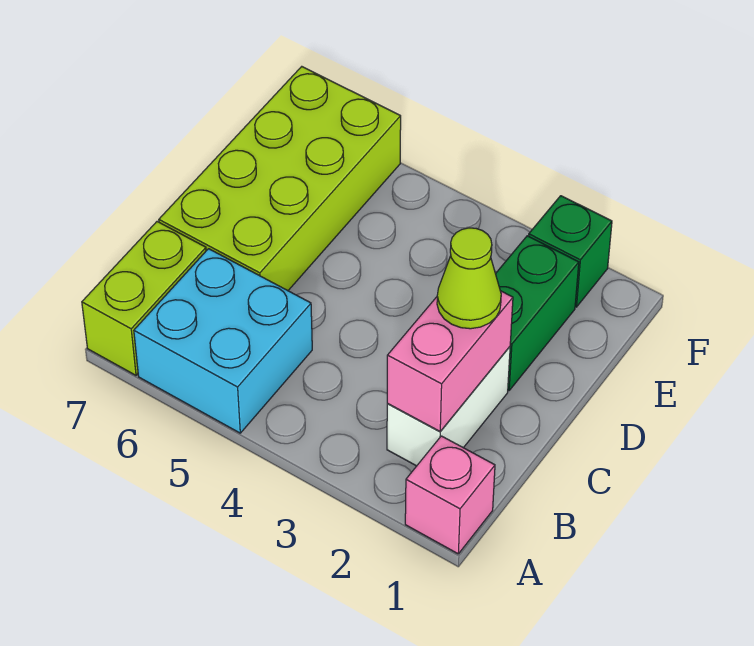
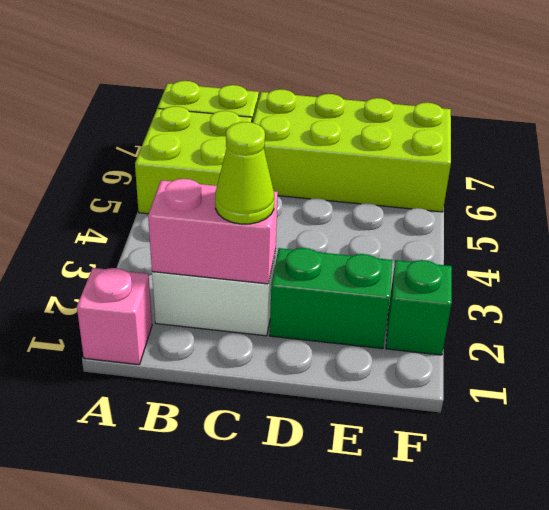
cyan 2x2 brick [134,249,312,433] -> lime 2x2 brick [135,106,252,214]

